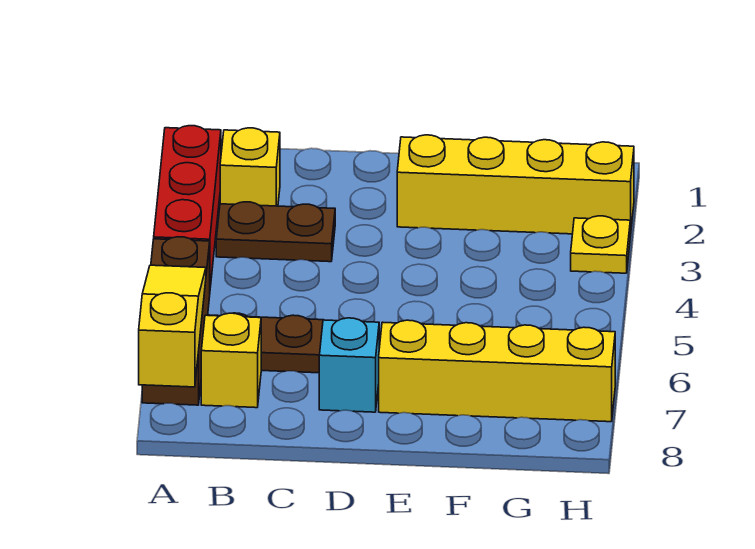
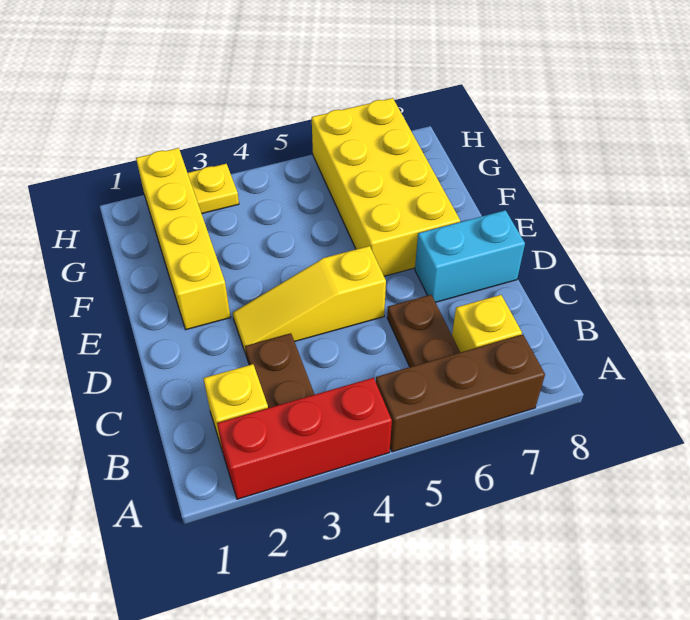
yellow 1x3 slope [139,265,206,387] -> yellow 1x3 slope moved to [233,246,386,354]
cyan 1x1 brick [319,318,379,412] -> cyan 1x2 brick [415,210,525,302]
yellow 1x4 brick [379,320,615,422] -> yellow 2x4 brick [312,98,460,276]

